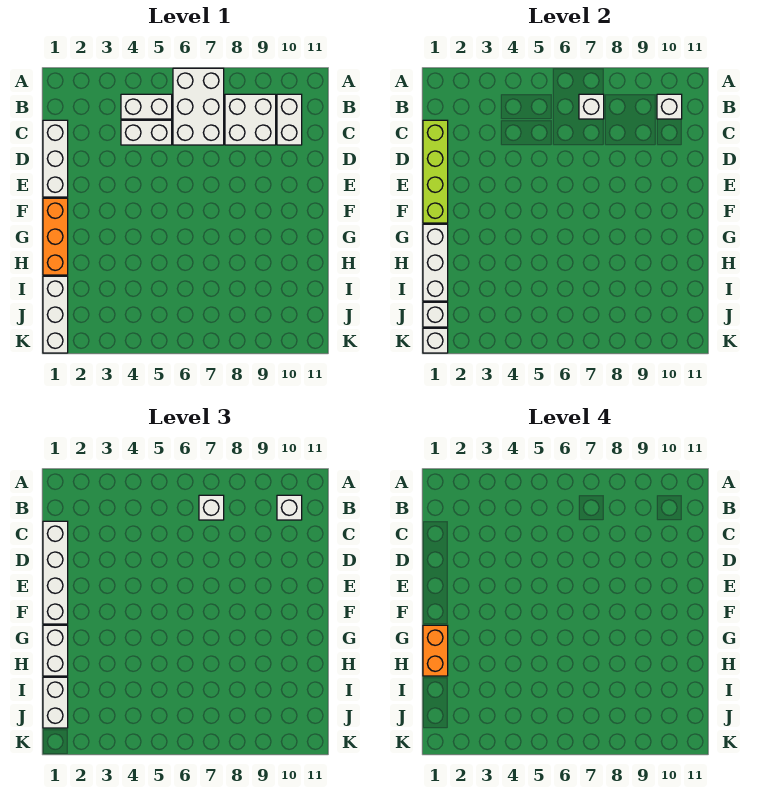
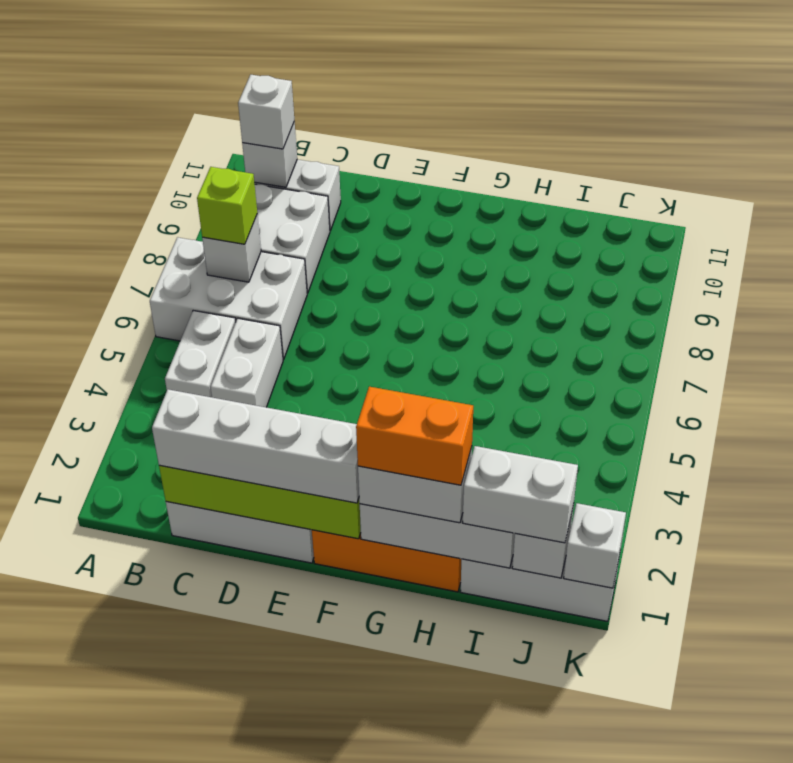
white 1x1 brick [199,495,224,520] -> lime 1x1 brick [197,167,257,244]

